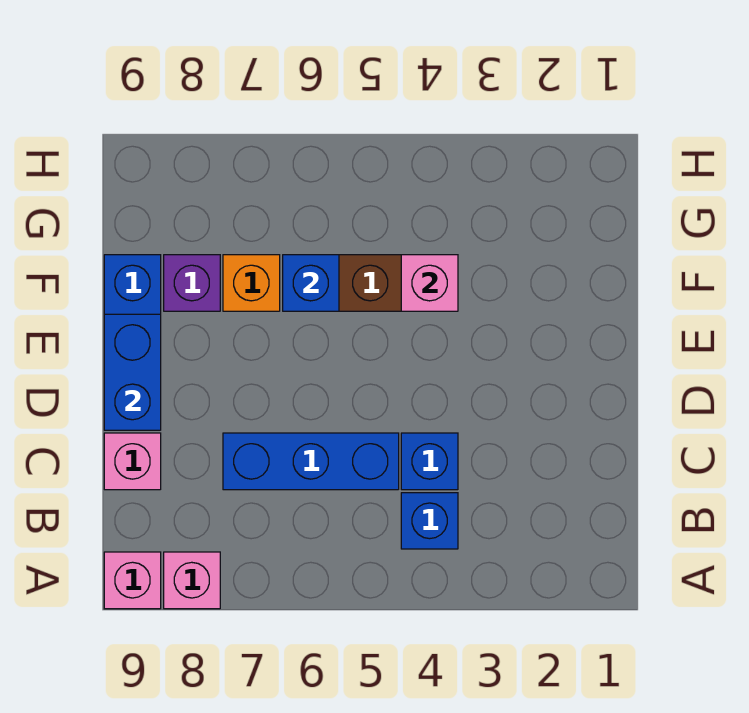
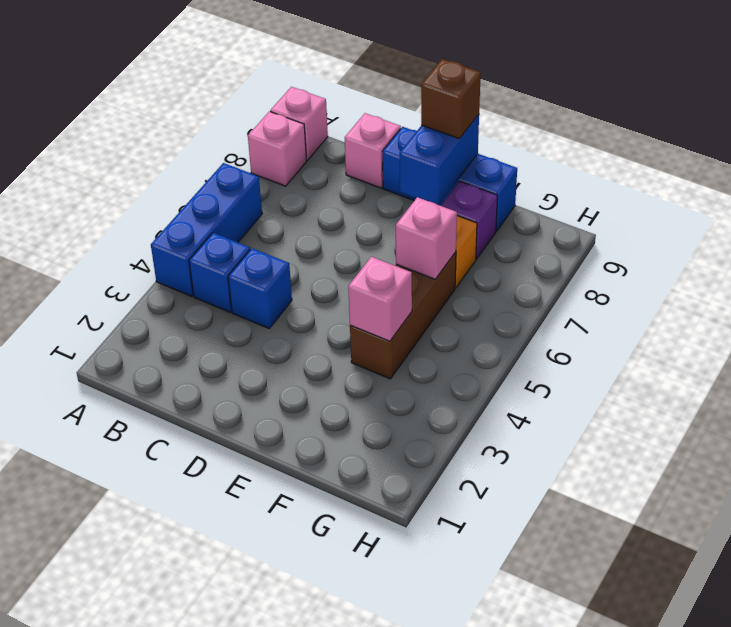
blue 1x3 brick [223,433,399,490] -> blue 1x3 brick moved to [151,163,262,296]
blue 1x2 brick [104,314,161,430] -> blue 1x2 brick turned to [400,114,479,205]
none -> brown 1x1 brick [421,59,481,139]
blue 1x1 brick [283,255,339,311] -> pink 1x1 brick [396,197,457,279]

